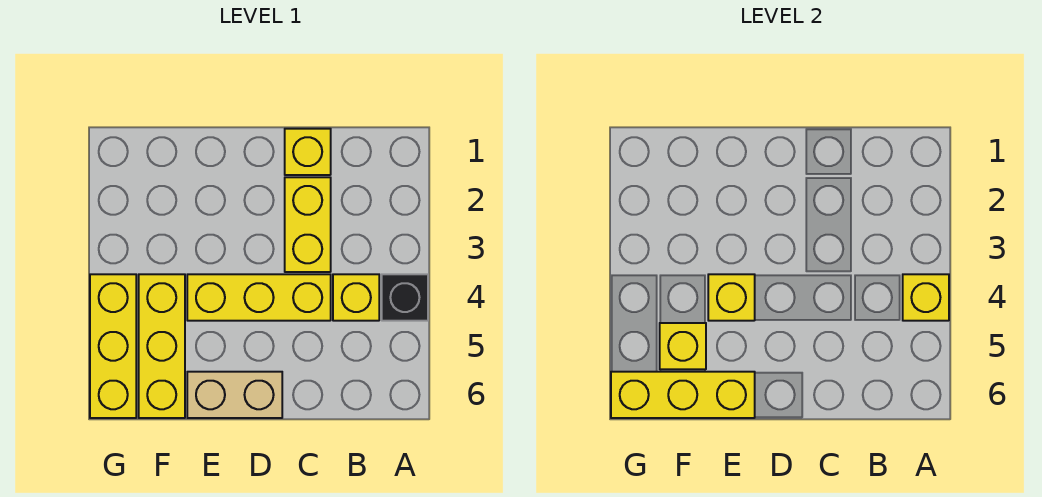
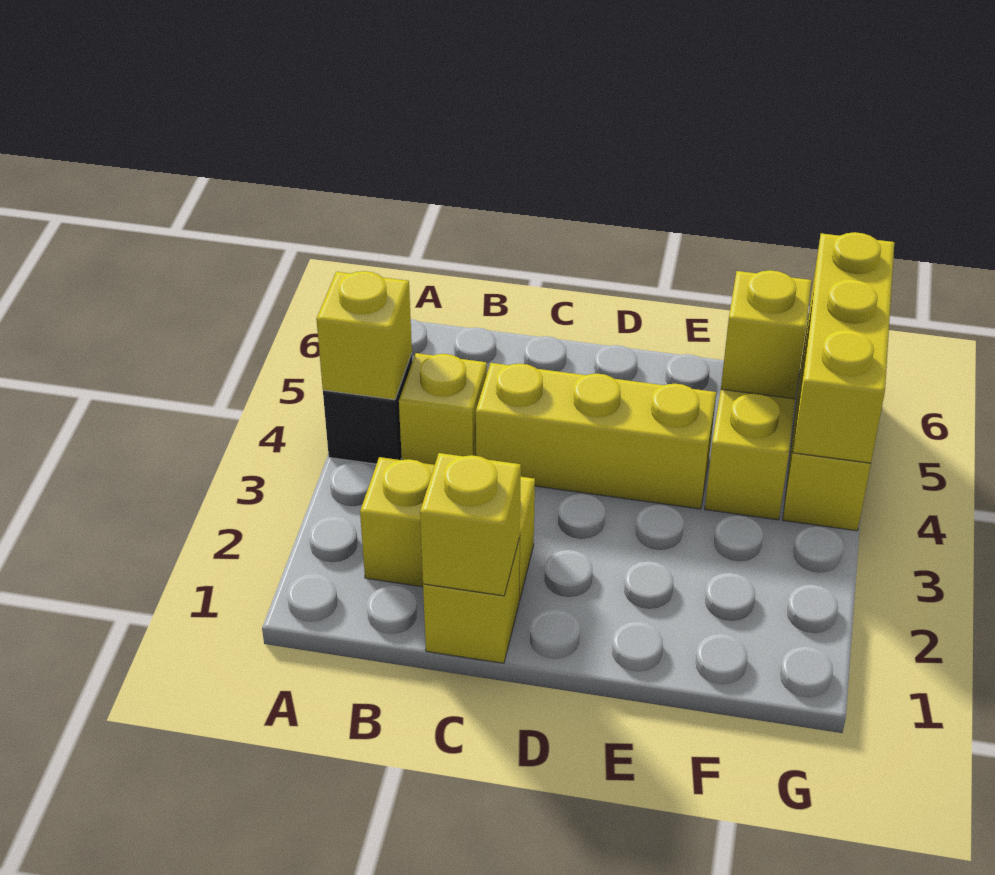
yellow 1x2 brick [285,177,331,272] -> yellow 1x2 brick turned to [360,457,535,601]
tan 1x2 brick [187,372,282,418] -> none
yellow 1x1 brick [708,274,755,321] -> yellow 1x1 brick moved to [420,453,521,596]
yellow 1x3 brick [611,372,755,418] -> yellow 1x3 brick turned to [793,232,894,463]

